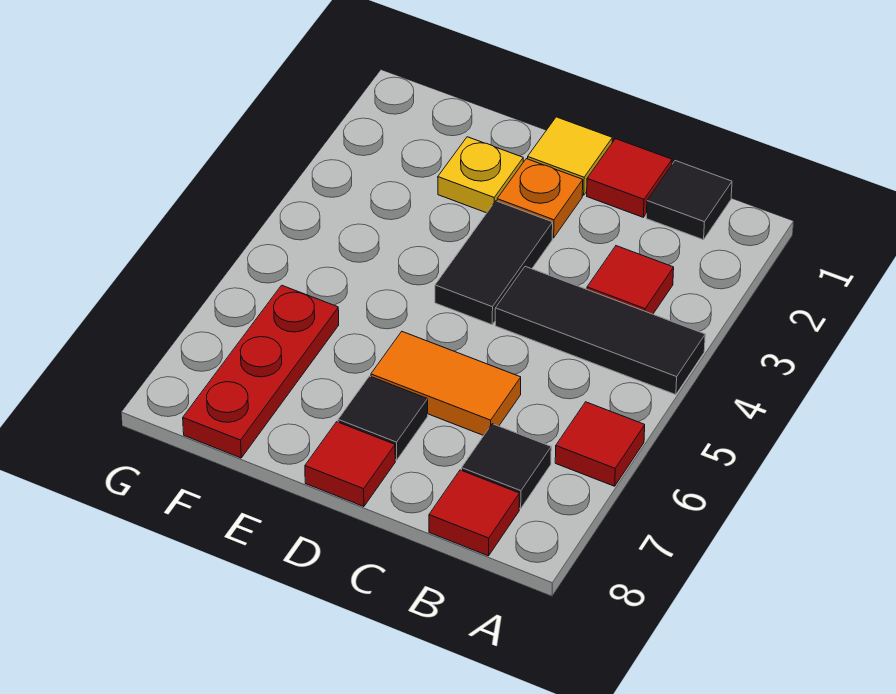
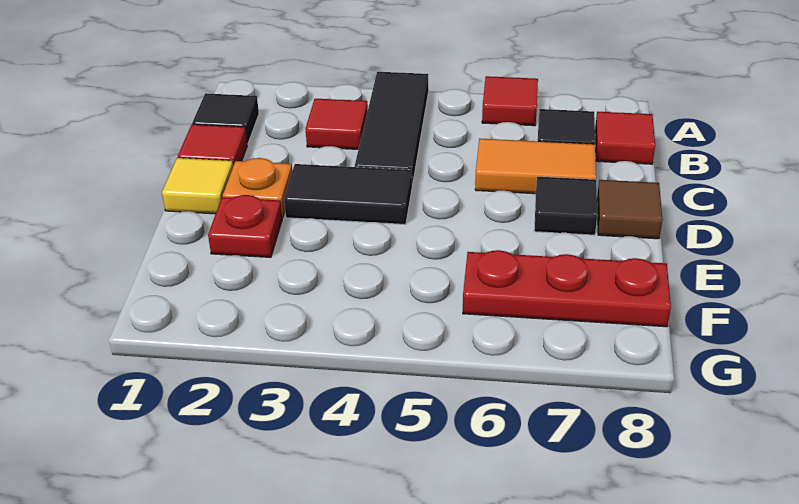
orange 1x2 tile [371,332,521,436] -> orange 1x2 tile turned to [475,139,596,194]
red 1x1 tile [305,422,395,507] -> brown 1x1 tile [597,180,663,239]
yellow 1x1 plate [438,137,523,213] -> red 1x1 plate [208,195,282,257]

